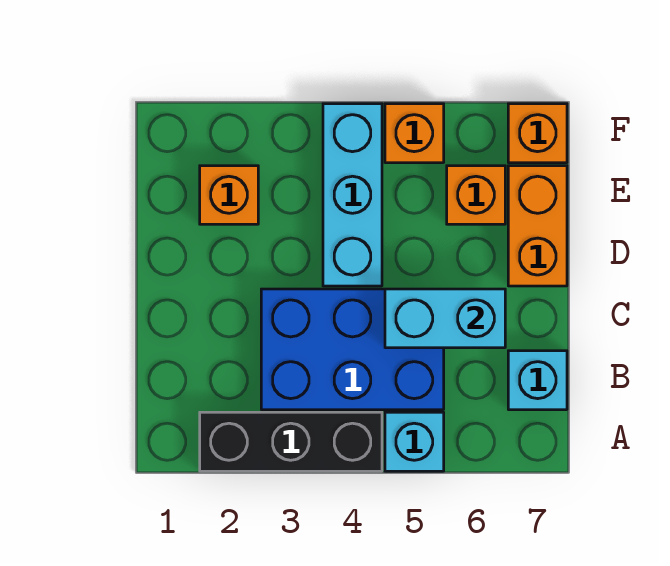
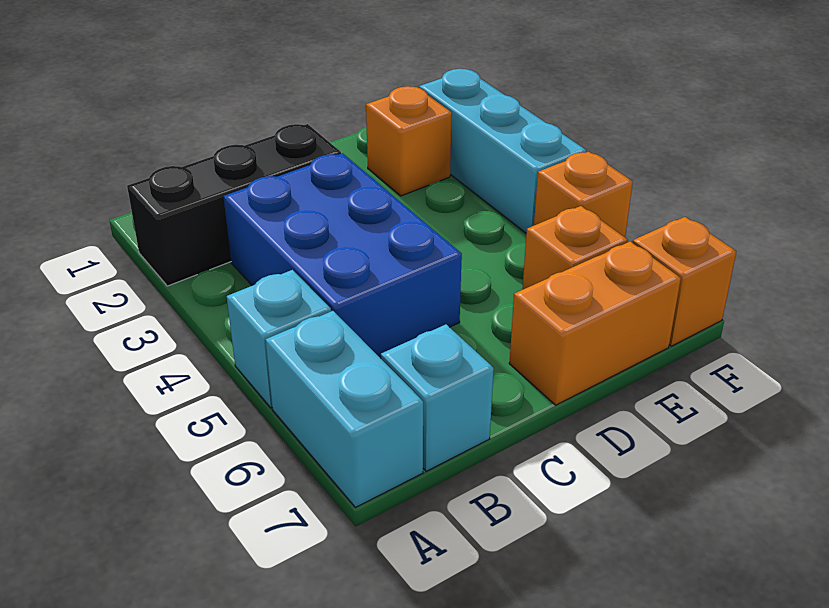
black 1x3 brick [200,412,382,471] -> black 1x3 brick turned to [127,124,341,286]
cyan 1x2 brick [385,289,505,348] -> cyan 1x2 brick moved to [266,311,423,508]
cyan 1x3 brick [323,104,382,286] -> cyan 1x3 brick turned to [419,69,586,233]

